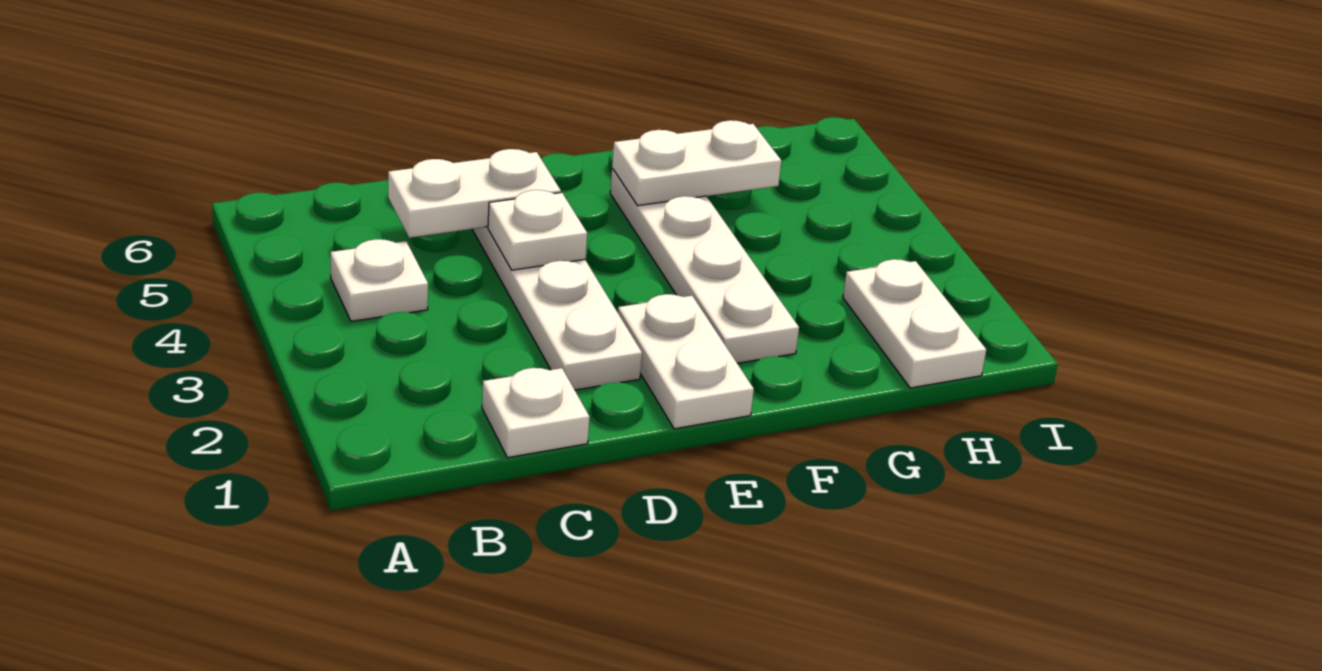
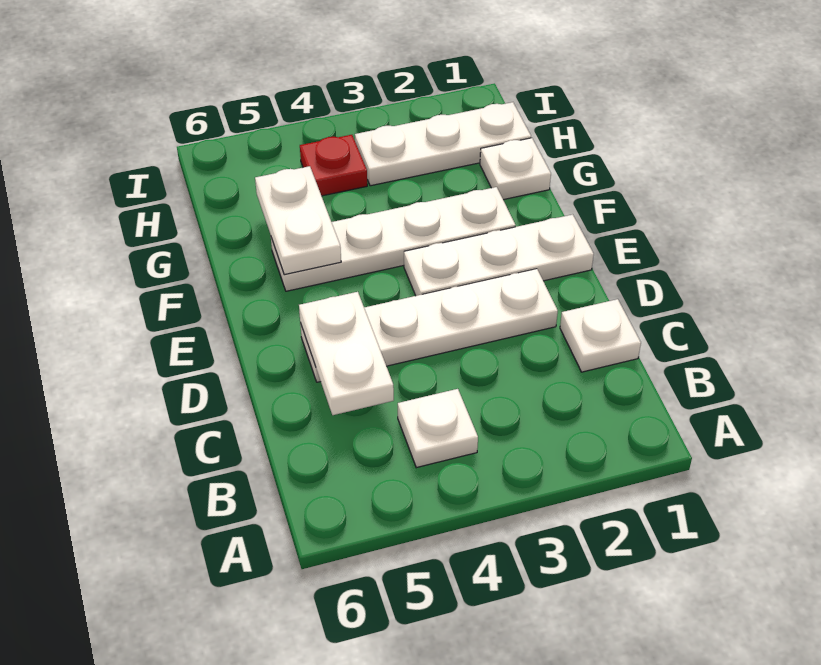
white 1x1 plate [488,190,587,270] -> white 1x1 plate moved to [480,138,551,200]
white 1x2 plate [618,294,754,429] -> white 1x3 plate [404,214,594,296]
white 1x2 plate [843,259,986,388] -> white 1x3 plate [355,102,531,186]
none -> red 1x1 plate [300,135,367,196]

